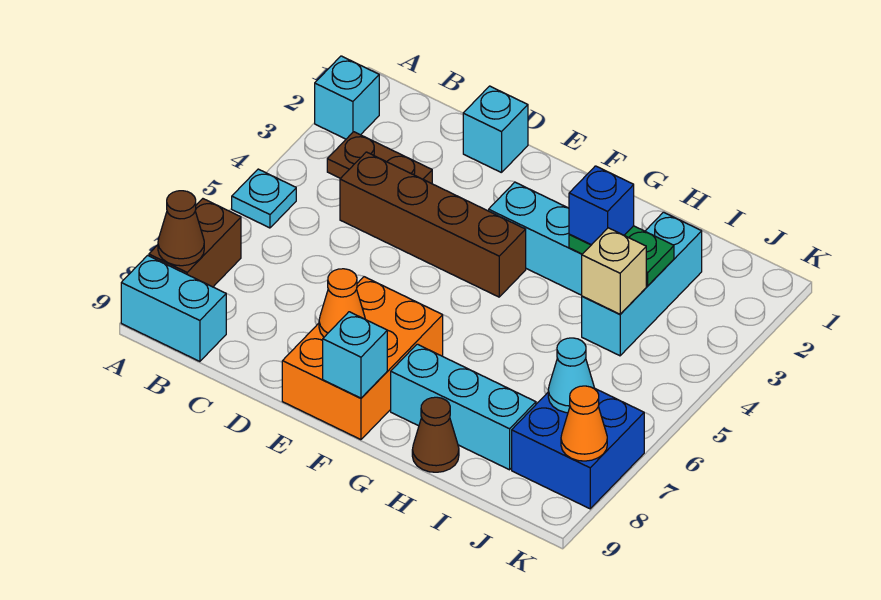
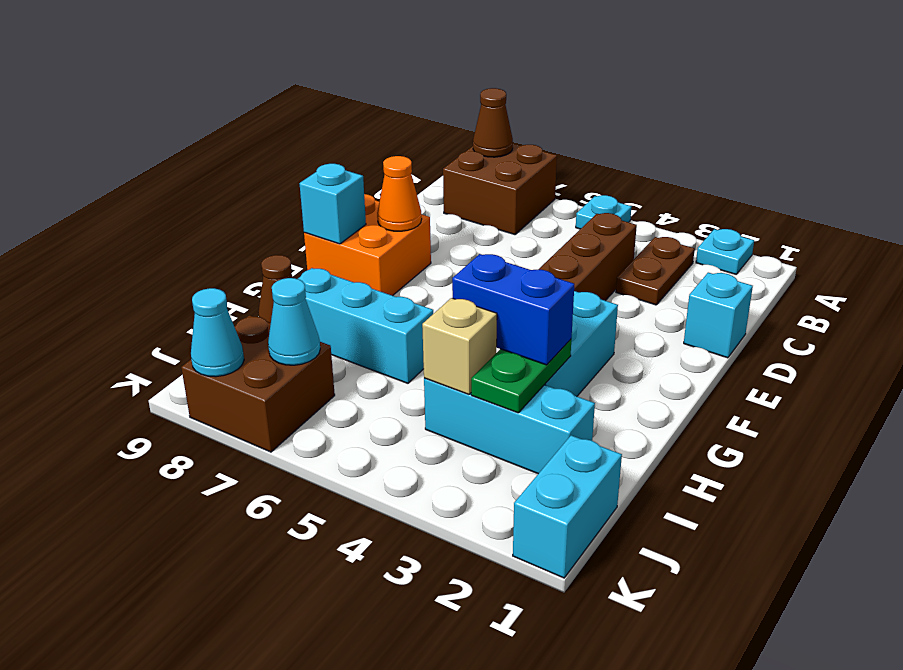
cyan 1x1 brick [315,56,379,139] -> cyan 1x1 plate [696,229,754,274]
brown 1x2 brick [149,199,241,287] -> brown 2x2 brick [443,144,557,235]
cyan 1x2 brick [121,255,226,361] -> cyan 1x2 brick moved to [513,435,622,578]
orange 2x3 brick [282,277,443,440] -> orange 2x2 brick [304,194,431,296]
cyan 1x3 brick [391,344,536,470] -> cyan 1x3 brick turned to [298,268,433,383]
blue 1x1 brick [569,166,634,245] -> blue 1x2 brick [452,254,574,365]
blue 2x2 brick [512,389,644,509] -> brown 2x2 brick [181,315,335,452]
orange 1x1 cone [561,386,607,461] -> cyan 1x1 cone [191,288,244,377]

